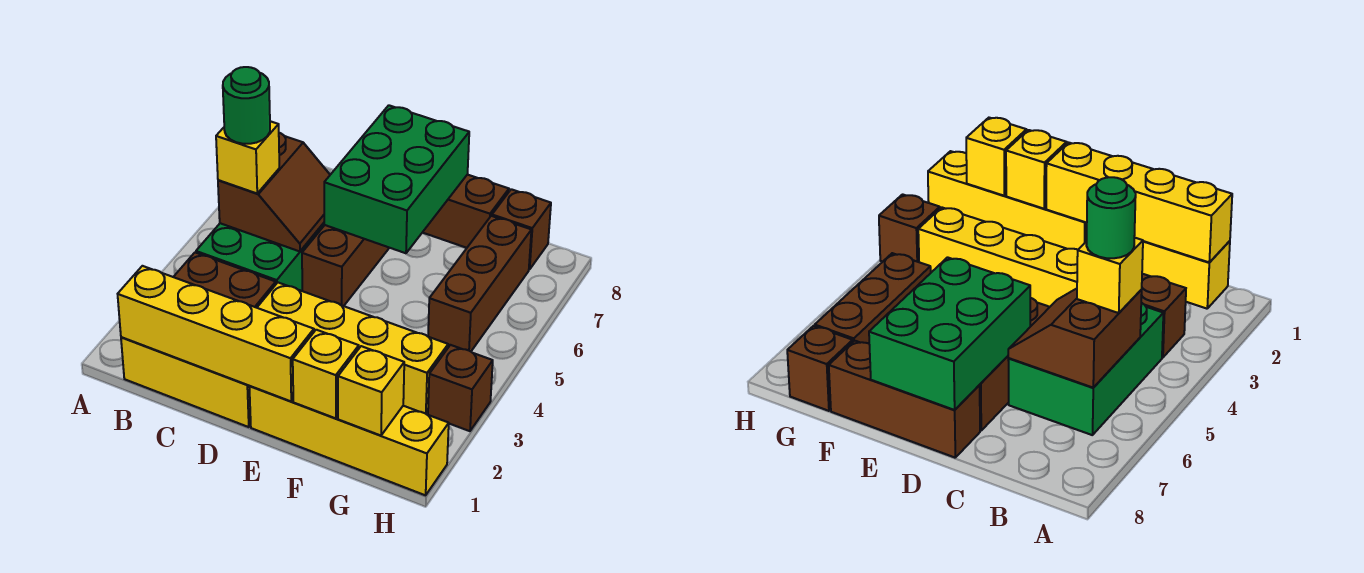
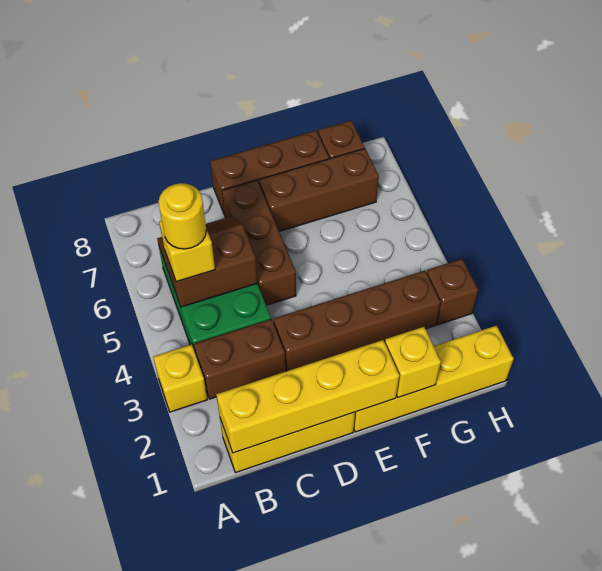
brown 2x2 slope [218,133,330,251] -> brown 2x2 slope turned to [157,216,257,307]
green 1x1 round brick [223,67,270,144] -> yellow 1x1 round brick [158,183,206,249]
yellow 1x4 brick [257,283,448,414] -> brown 1x4 brick [274,271,441,371]
green 2x3 brick [324,105,469,253] -> none
yellow 1x1 brick [338,346,404,435] -> yellow 1x1 brick moved to [153,344,207,412]
brown 1x3 brick [428,216,531,351] -> brown 1x3 brick turned to [259,148,379,231]

